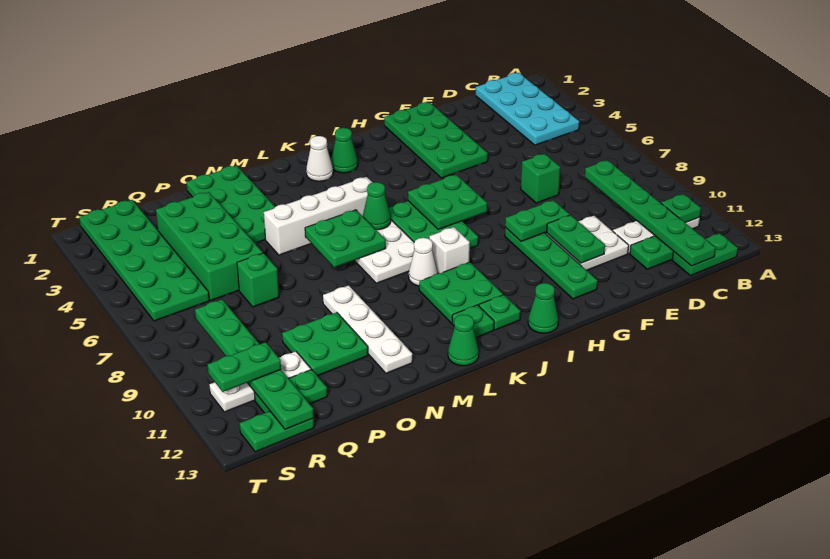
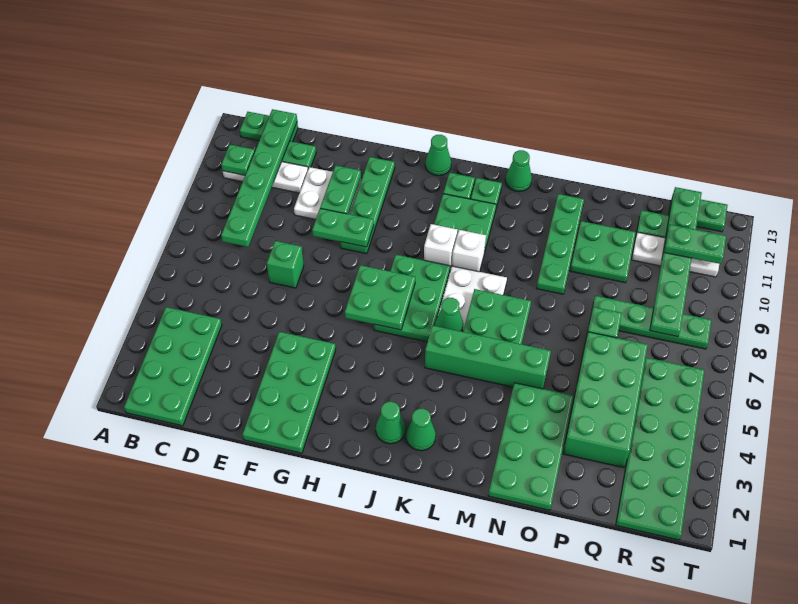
cyan 2x4 plate [476,73,579,145] -> green 2x4 plate [124,307,222,426]
white 1x1 cone [306,136,333,181] -> green 1x1 cone [406,409,436,451]
white 1x4 brick [264,177,373,255] -> green 1x4 brick [425,325,551,389]
white 1x1 cone [409,238,438,286] -> white 1x1 brick [452,230,486,272]
white 1x4 plate [323,285,412,373] -> green 1x4 plate [536,194,584,294]
none -> green 1x4 plate [592,296,711,349]

